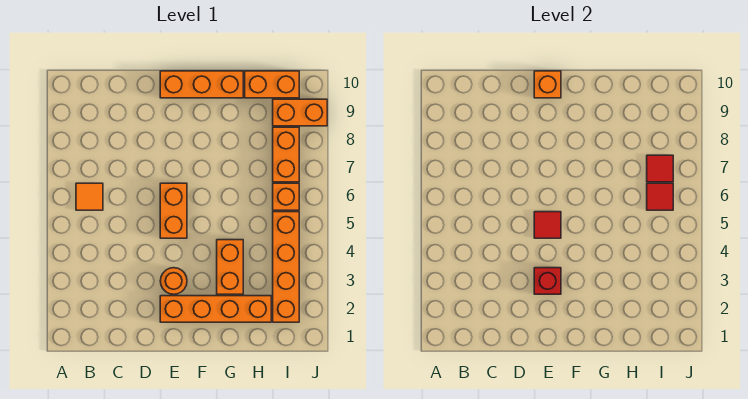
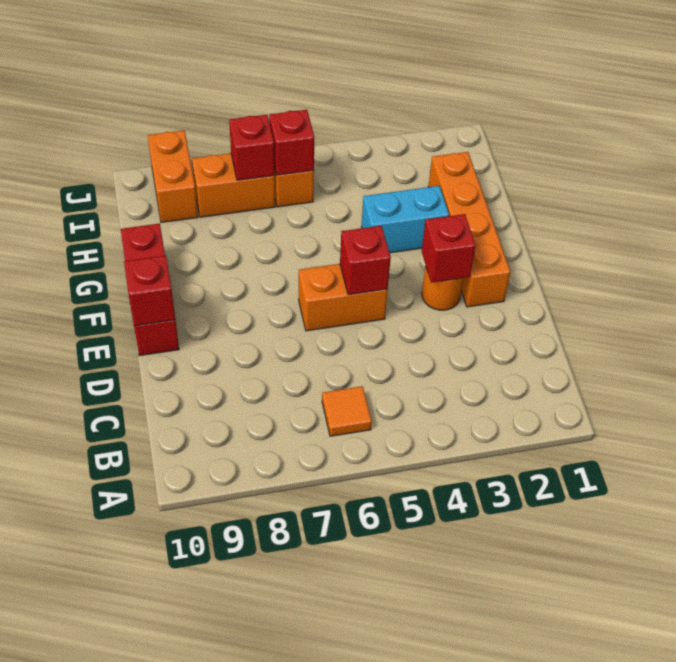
red 1x1 tile [534,212,561,238] -> red 1x1 brick [340,226,391,295]
orange 1x3 brick [160,71,243,98] -> red 1x3 brick [121,224,179,356]
orange 1x1 brick [534,71,561,98] -> red 1x1 brick [124,255,175,326]
orange 1x2 brick [217,240,243,294] -> cyan 1x2 brick [361,186,449,253]
orange 1x2 brick [245,71,299,98] -> none
orange 1x4 brick [273,212,299,322] -> none
red 1x1 tile [647,183,673,210] -> red 1x1 brick [269,110,314,175]
red 1x1 tile [647,155,673,182] -> red 1x1 brick [229,115,275,180]

